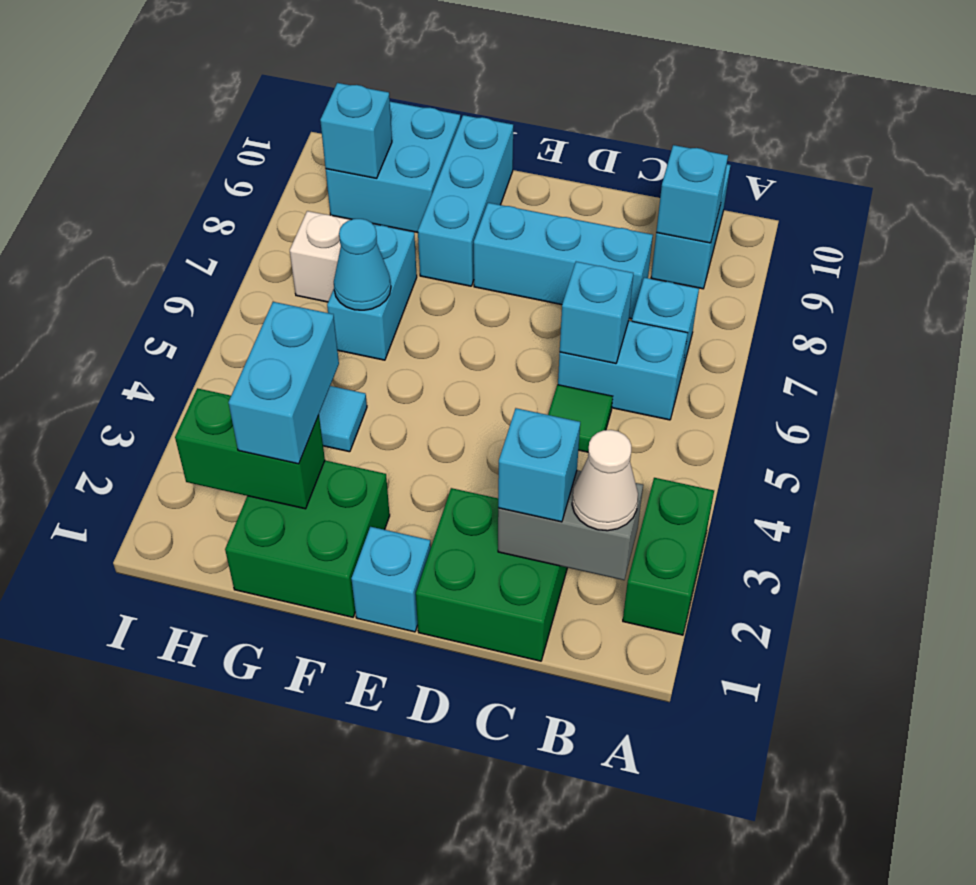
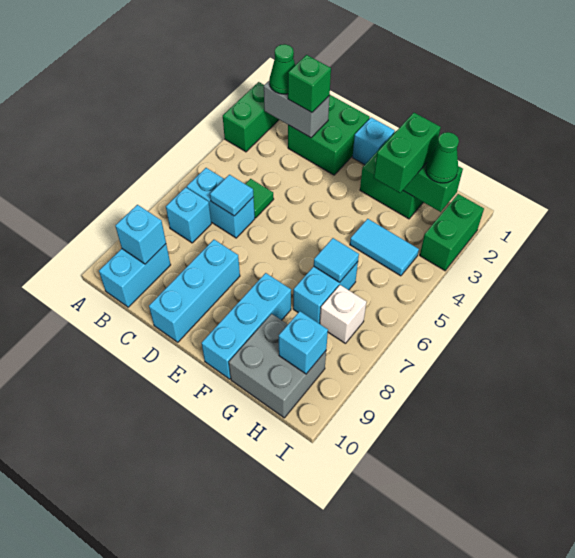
white 1x1 cone [572,430,638,531] -> green 1x1 cone [269,44,295,94]
cyan 1x1 brick [498,408,580,522] -> green 1x1 brick [288,55,331,113]
cyan 1x1 brick [560,262,633,364] -> cyan 1x1 tile [210,175,254,216]
cyan 1x3 brick [474,203,653,319] -> cyan 1x3 brick turned to [149,240,240,342]
cyan 1x2 brick [228,302,339,464] -> green 1x2 brick [374,113,441,193]
cyan 1x1 cone [334,219,391,310] -> cyan 1x1 tile [314,238,359,282]
cyan 2x2 brick [326,102,460,232] -> grey 2x2 brick [229,314,326,418]
none -> green 1x1 cone [426,132,459,183]
none -> green 1x2 brick [420,194,484,271]

